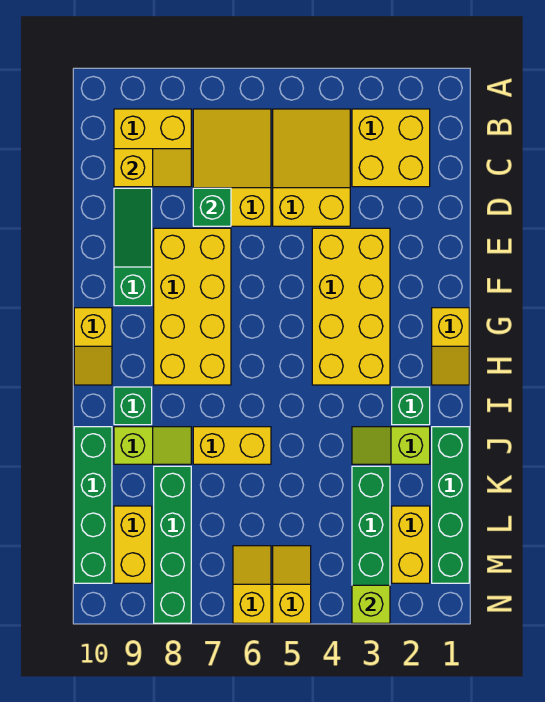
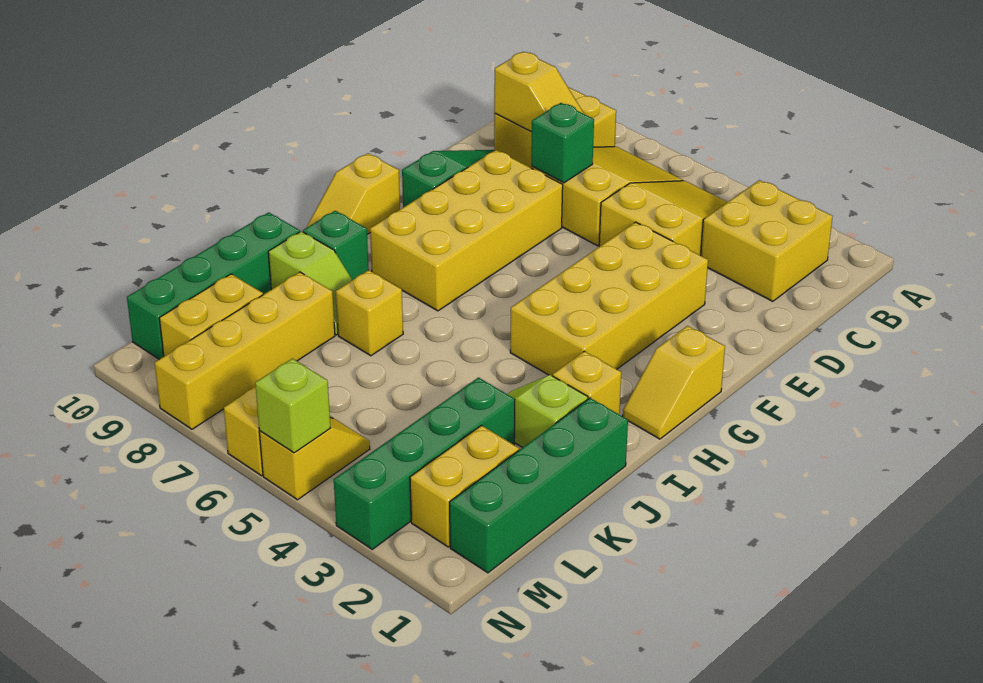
green 1x1 brick [392,387,430,425] -> yellow 1x1 brick [553,351,621,414]
yellow 1x2 brick [193,427,271,464] -> yellow 1x1 brick [336,270,403,356]
green 1x4 brick [154,466,191,623] -> yellow 1x4 brick [155,272,335,429]
lime 1x1 brick [352,585,390,623] -> lime 1x1 brick moved to [255,358,331,453]

